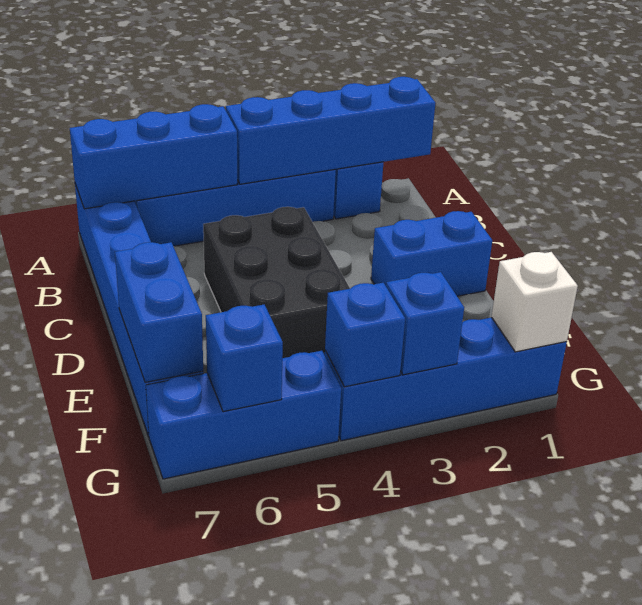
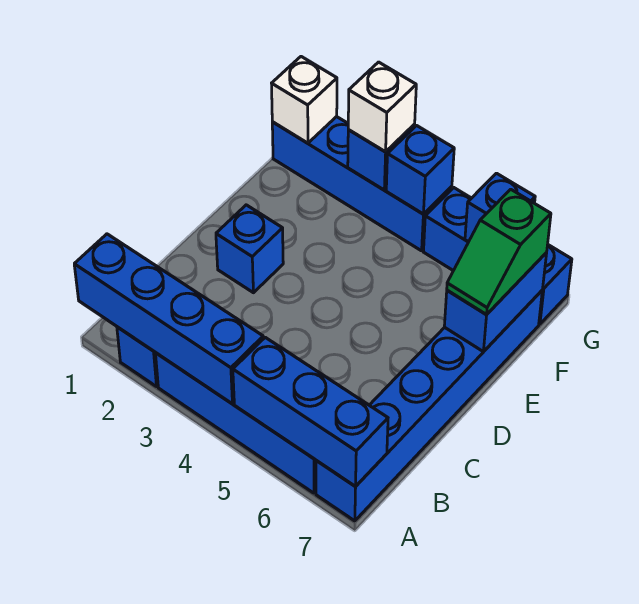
black 2x3 brick [203,207,350,358] -> none
blue 1x2 brick [371,211,492,296] -> blue 1x1 brick [216,205,283,293]
none -> green 1x2 slope [447,189,551,314]
none -> white 1x1 brick [348,62,416,152]

